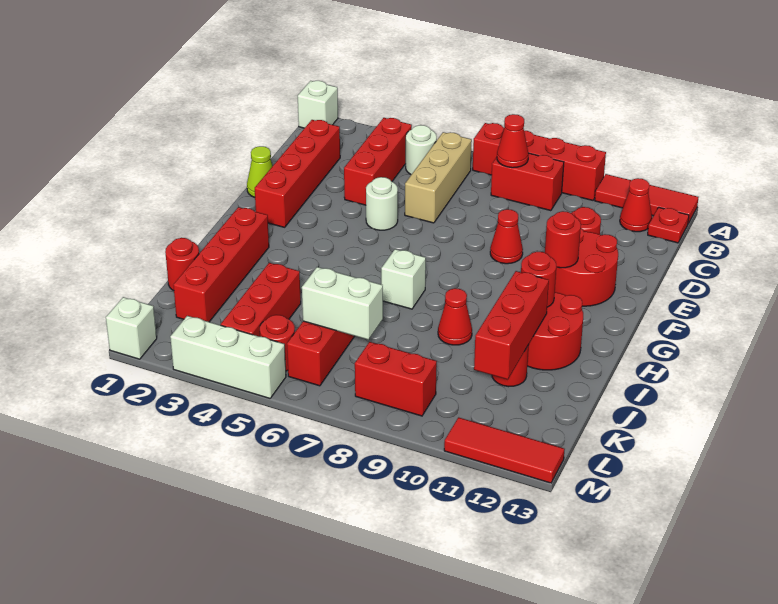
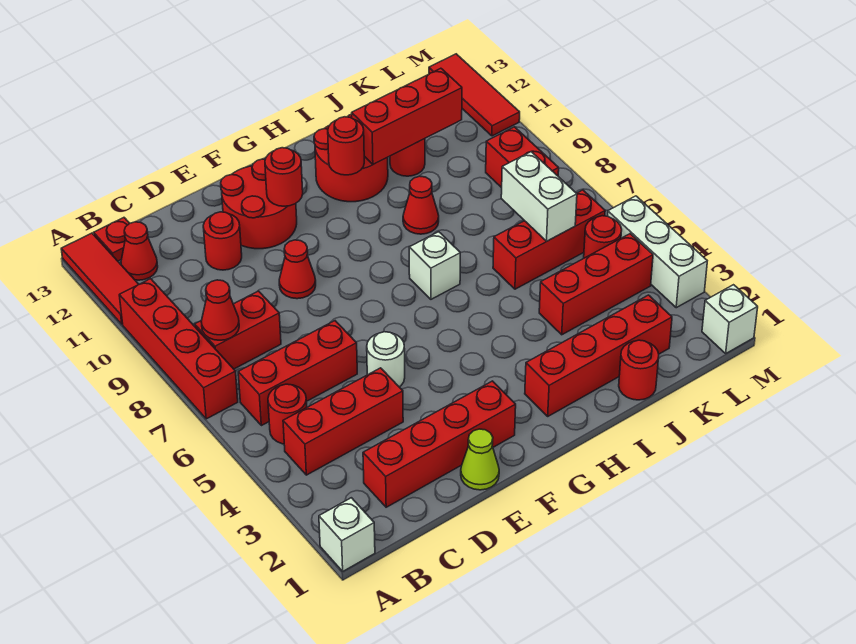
white 1x1 round brick [406,125,437,175] -> red 1x1 round brick [268,384,307,444]
tan 1x3 brick [405,132,472,223] -> red 1x3 brick [238,321,357,426]
red 1x2 brick [491,153,564,211] -> red 1x2 brick turned to [195,291,281,369]

